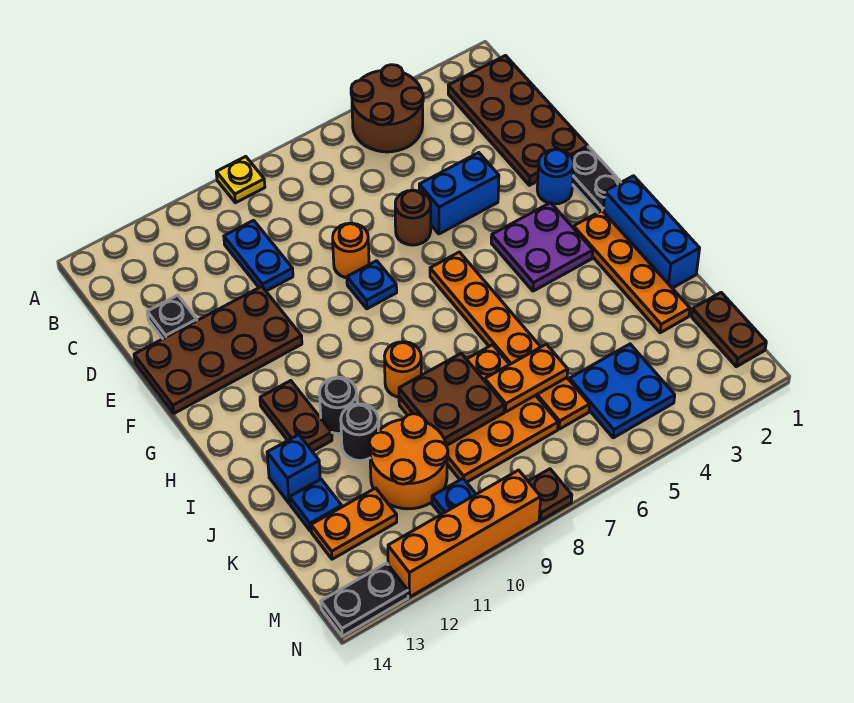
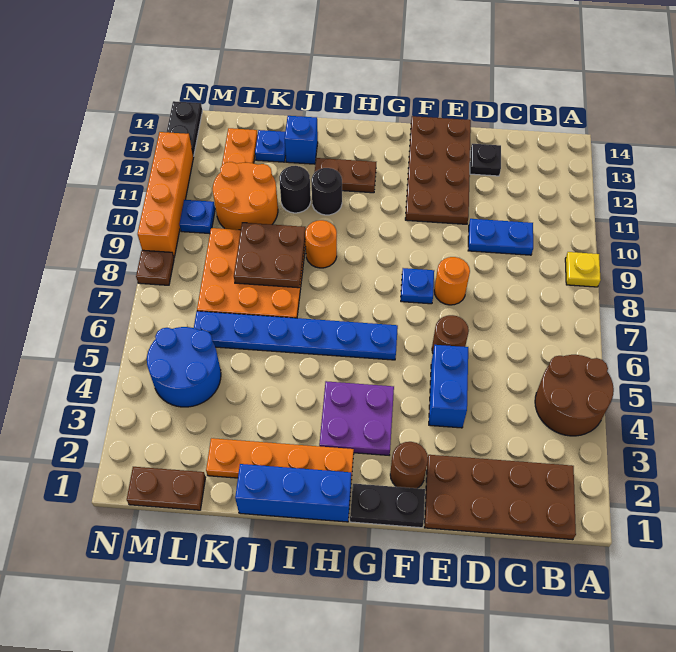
blue 1x1 round brick [537,149,574,204] -> brown 1x1 round brick [390,442,428,488]
orange 1x6 plate [430,252,590,429] -> blue 1x6 plate [194,311,398,360]
orange 1x2 plate [485,344,568,412] -> none
blue 2x2 plate [570,344,675,438] -> blue 2x2 round brick [147,327,221,407]

